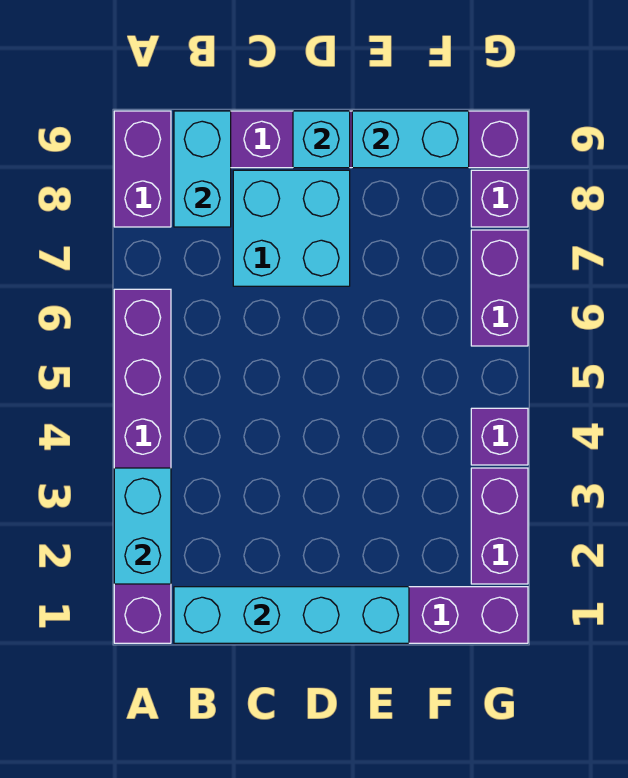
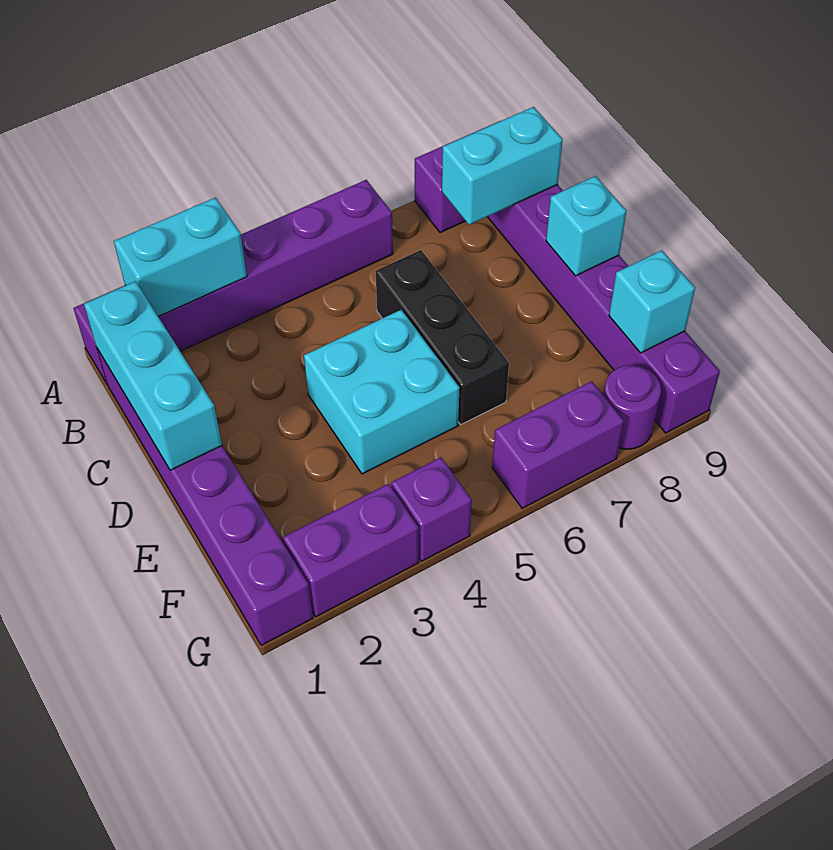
cyan 1x4 brick [174,587,409,643] -> cyan 1x3 brick [84,281,222,470]
none -> black 1x3 brick [376,250,509,424]
cyan 2x2 brick [233,170,350,286] -> cyan 2x2 brick moved to [304,310,460,474]
cyan 1x2 brick [352,111,469,168] -> cyan 1x1 brick [609,251,695,353]
purple 1x1 brick [471,170,528,227] -> purple 1x1 round brick [603,365,661,449]

